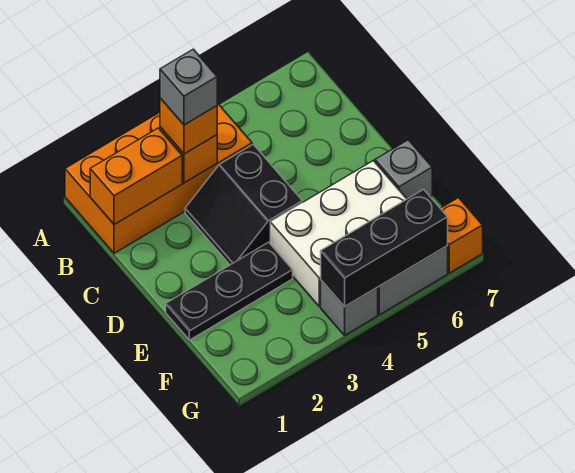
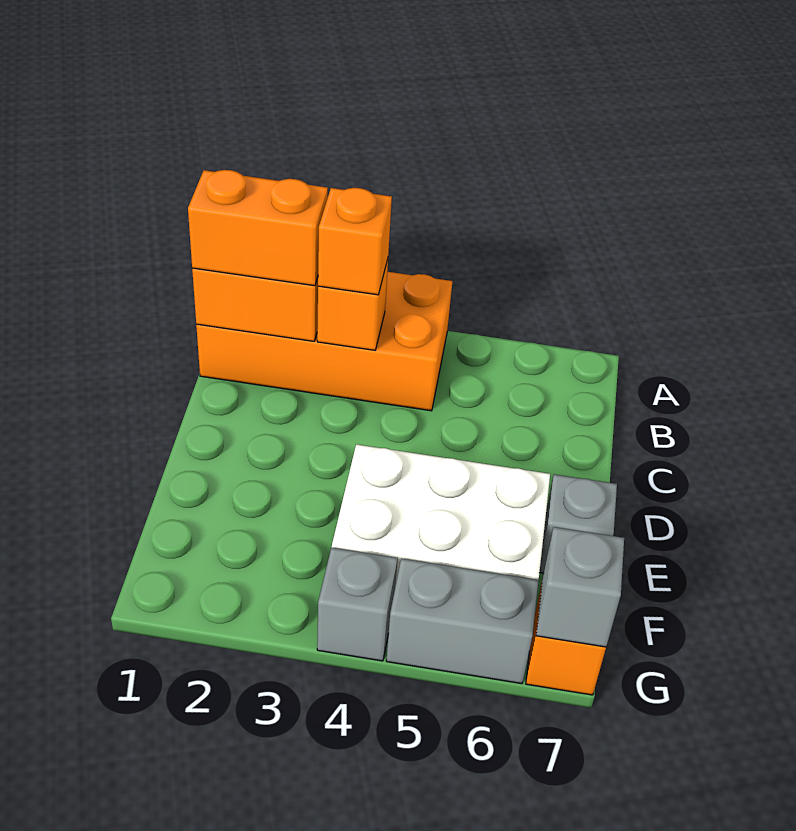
none -> orange 1x2 brick [188,170,328,286]
grey 1x1 brick [160,49,217,125] -> grey 1x1 brick moved to [536,527,624,647]
black 2x2 slope [185,144,302,265] -> none
black 1x3 plate [166,242,293,340] -> none
black 1x3 brick [321,189,448,307] -> none

